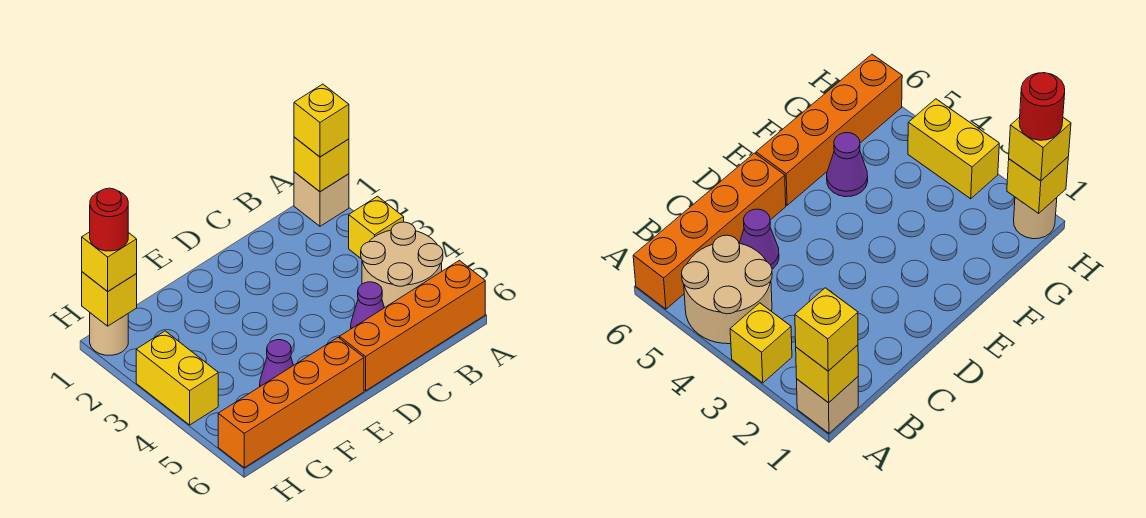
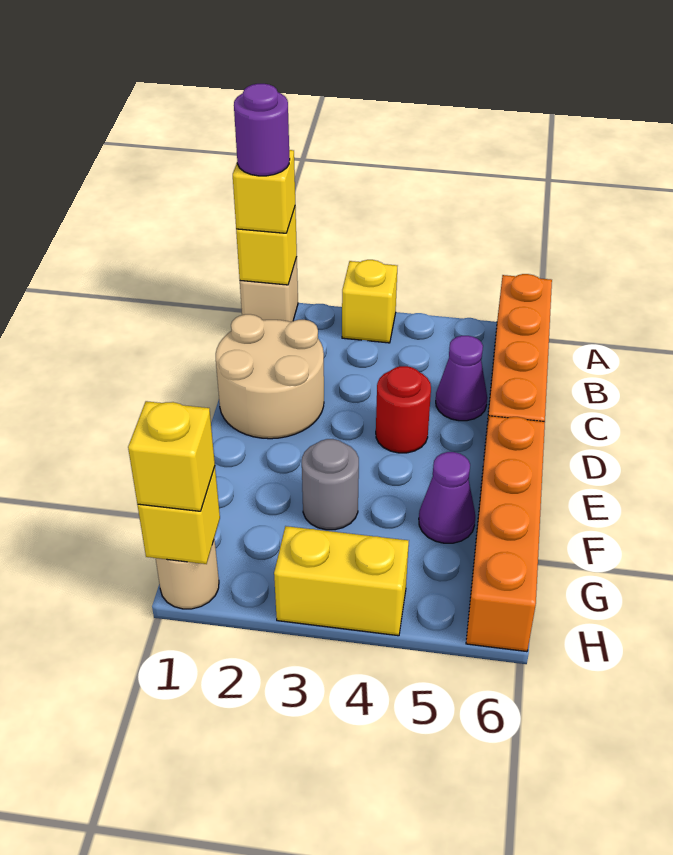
none -> purple 1x1 round brick [234,84,290,176]
tan 2x2 round brick [361,222,443,308] -> tan 2x2 round brick moved to [216,314,324,439]
none -> grey 1x1 round brick [302,439,359,530]
red 1x1 round brick [90,188,128,251] -> red 1x1 round brick moved to [376,366,431,453]

